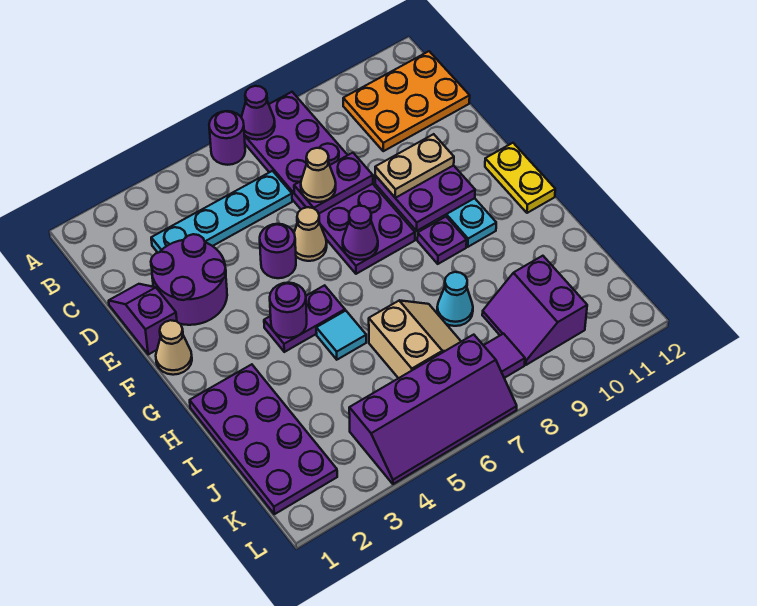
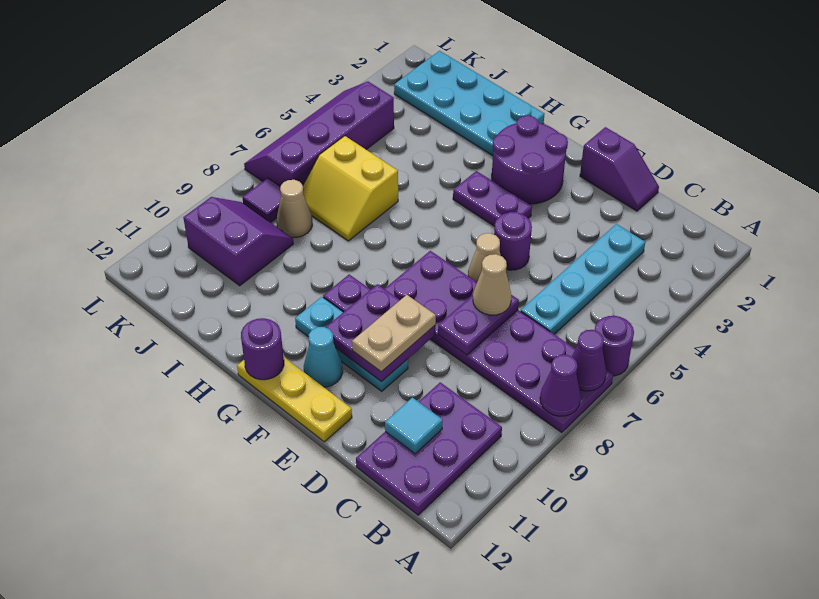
orange 2x3 plate [343,51,470,151] -> purple 2x3 plate [356,382,502,515]
purple 2x2 round brick [151,234,227,325] -> purple 2x2 round brick moved to [492,116,568,204]
tan 1x1 cone [156,320,192,375] -> tan 1x1 cone moved to [277,180,312,237]
purple 1x1 cone [343,206,378,260] -> purple 1x1 cone moved to [540,355,581,416]
yellow 1x2 plate [485,143,555,213] -> yellow 1x3 plate [237,357,352,442]
purple 1x2 plate [264,285,345,352] -> purple 1x2 plate turned to [453,171,532,227]
purple 1x1 round brick [270,283,307,338] -> purple 1x1 round brick moved to [241,318,284,380]
purple 2x4 plate [190,364,337,514] -> cyan 2x4 plate [394,51,544,156]
cyan 1x1 tile [316,311,366,360] -> cyan 1x1 tile moved to [385,398,443,454]
tan 2x2 slope [369,300,461,378] -> yellow 2x2 slope [303,136,398,241]
cyan 1x1 cone [437,272,473,326] -> cyan 1x1 cone moved to [304,327,343,387]

